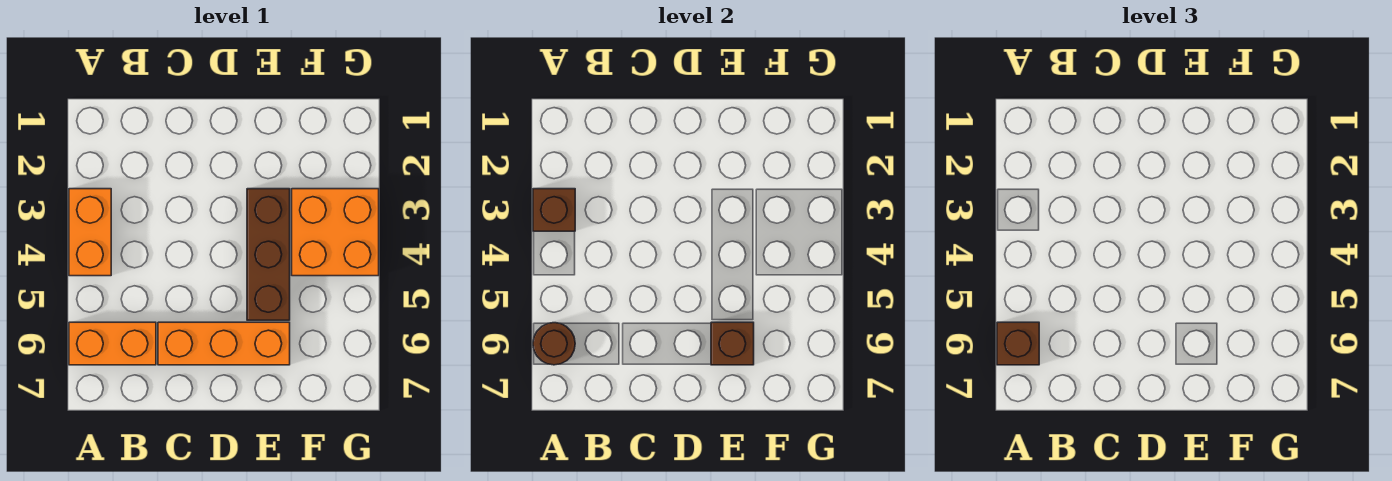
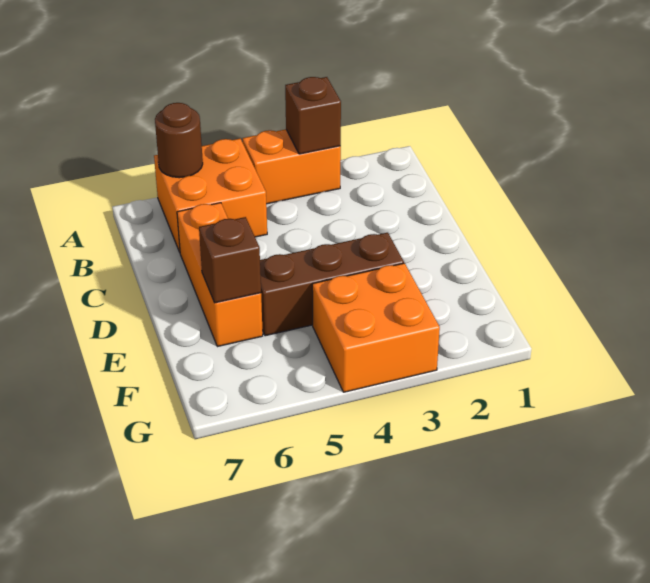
orange 1x2 brick [69,322,156,365] -> orange 2x2 brick [154,139,267,252]
brown 1x1 brick [997,322,1039,365] -> none

